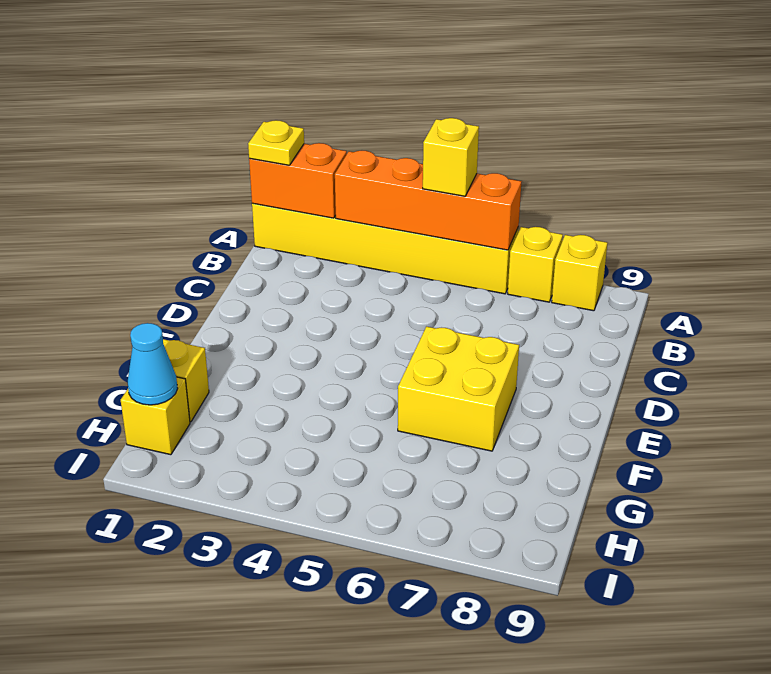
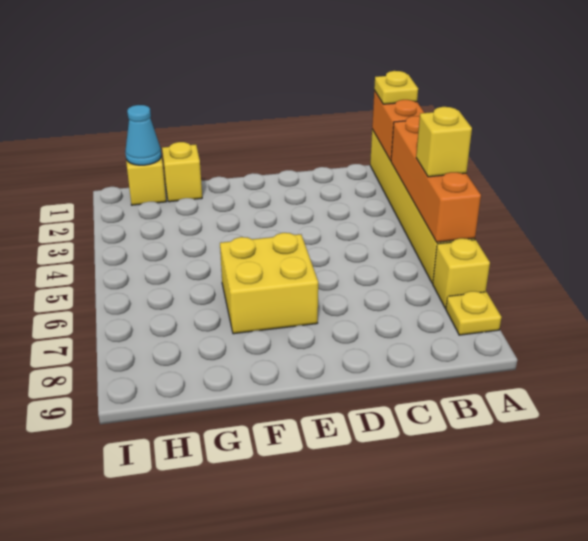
yellow 1x1 brick [552,235,607,311] -> yellow 1x1 plate [446,291,501,335]

